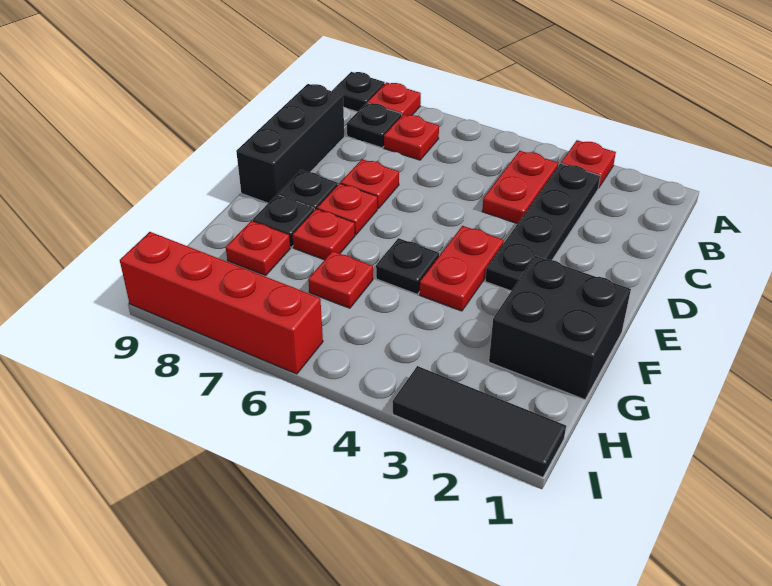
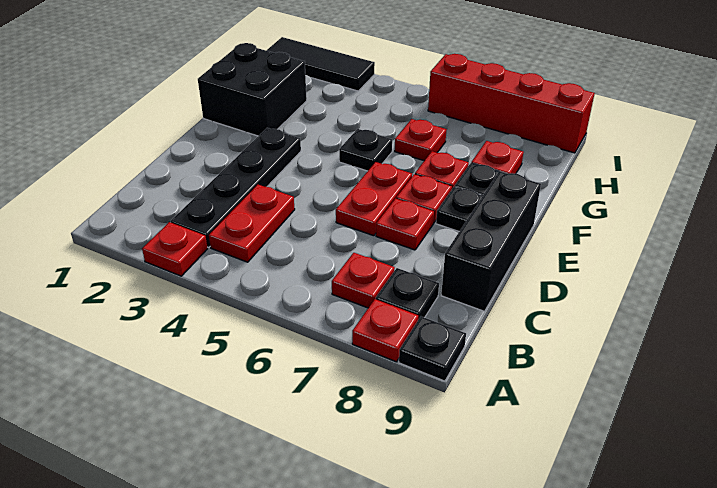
red 1x2 plate [420,226,504,311] -> red 1x2 plate moved to [336,162,412,236]

